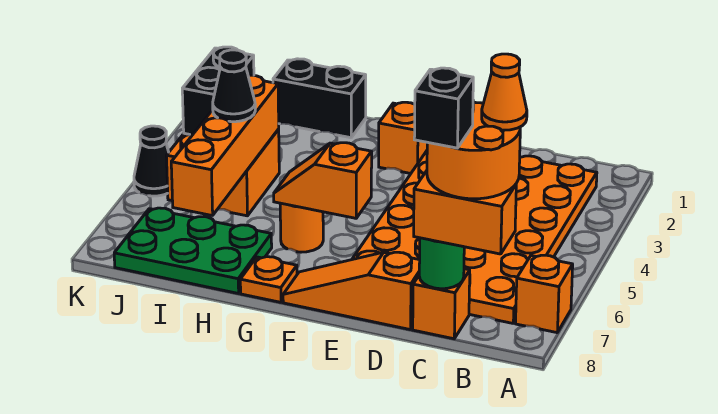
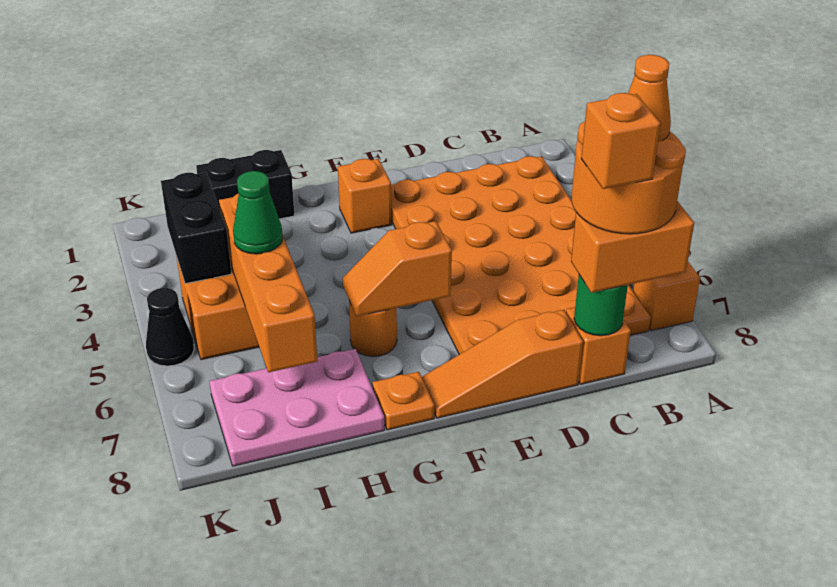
black 1x1 brick [414,68,473,148] -> orange 1x1 brick [581,93,661,189]
green 2x3 plate [114,208,272,294] -> pink 2x3 plate [209,349,385,466]
black 1x1 cone [213,50,255,122] -> green 1x1 cone [233,171,283,254]

